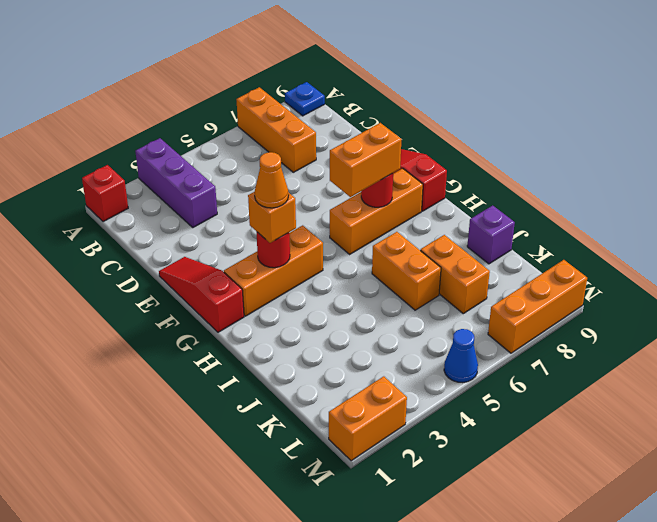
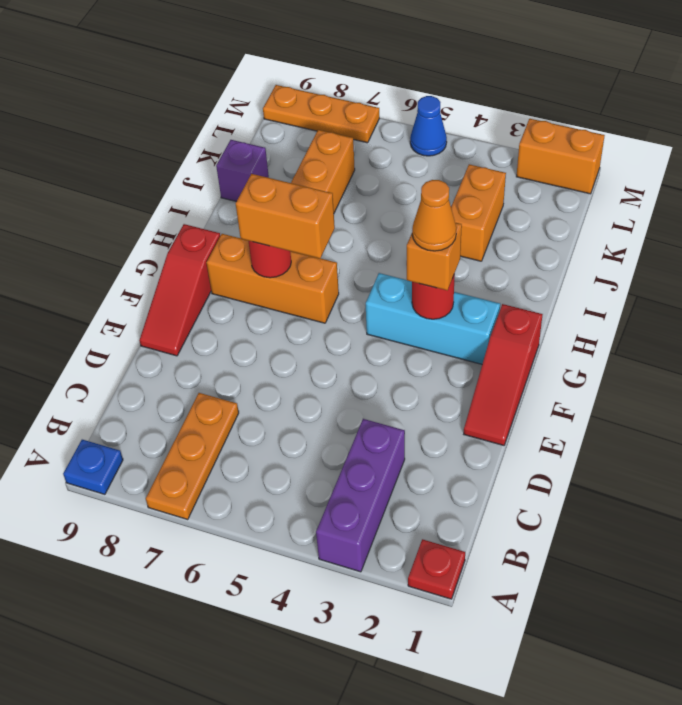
red 1x1 brick [82,165,128,222] -> red 1x1 plate [408,539,465,599]
orange 1x3 brick [236,87,316,172] -> orange 1x3 plate [146,393,239,519]
orange 1x3 brick [224,225,323,316] -> cyan 1x3 brick [366,273,500,364]
orange 1x2 brick [372,232,441,310] -> orange 1x2 brick moved to [451,164,506,261]
orange 1x3 brick [488,260,587,353] -> orange 1x3 plate [263,85,379,143]

